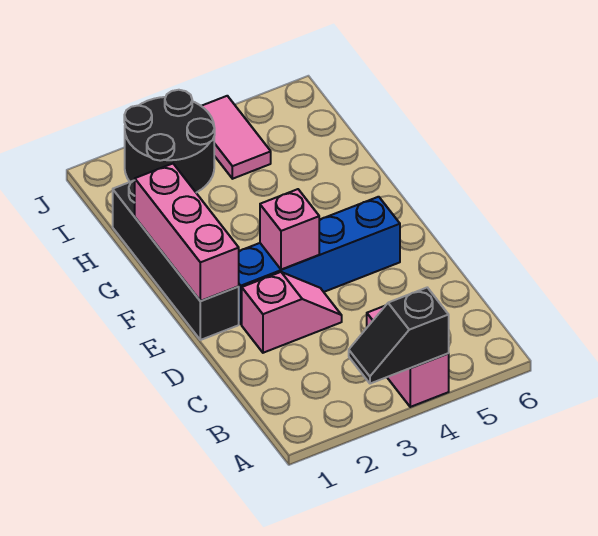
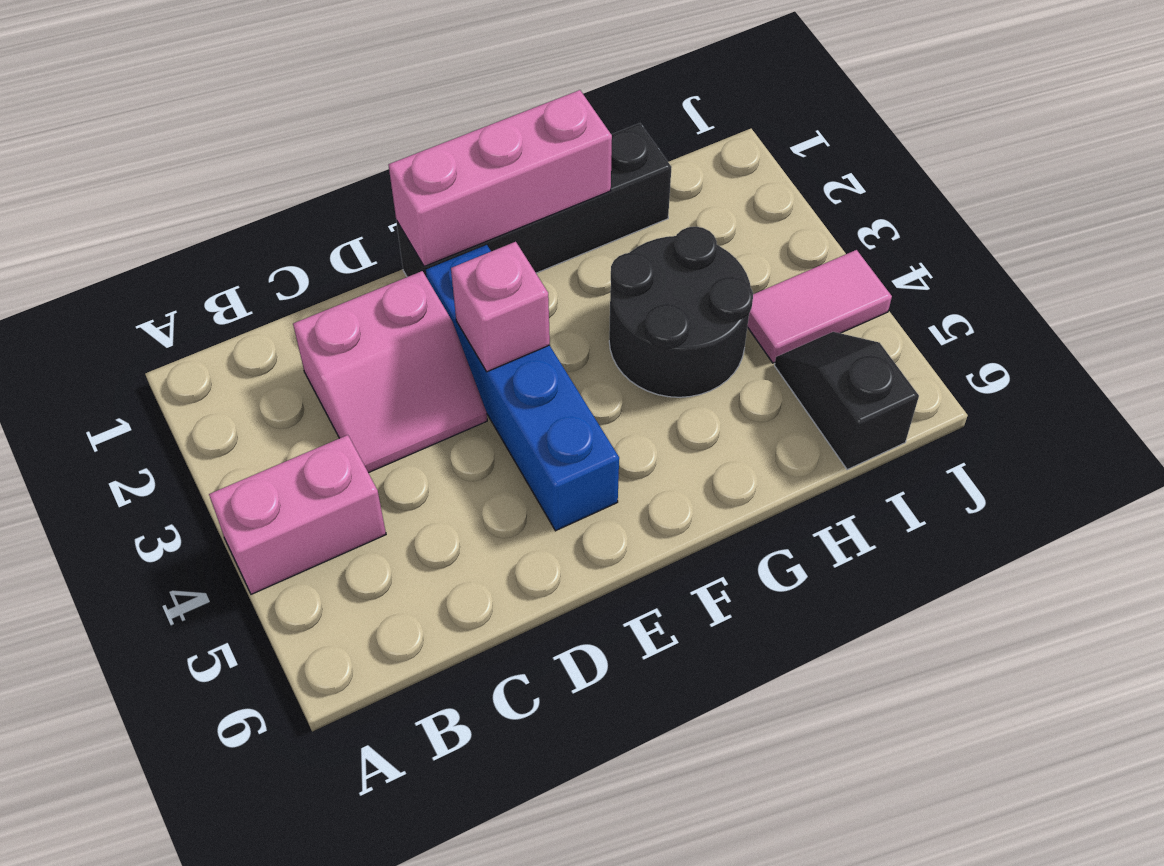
black 1x2 slope [349,288,449,384] -> black 1x2 slope moved to [775,332,919,469]
pink 1x2 slope [242,272,342,353] -> pink 2x2 slope [293,271,487,473]
black 2x2 round brick [124,90,215,193] -> black 2x2 round brick moved to [609,227,753,397]

